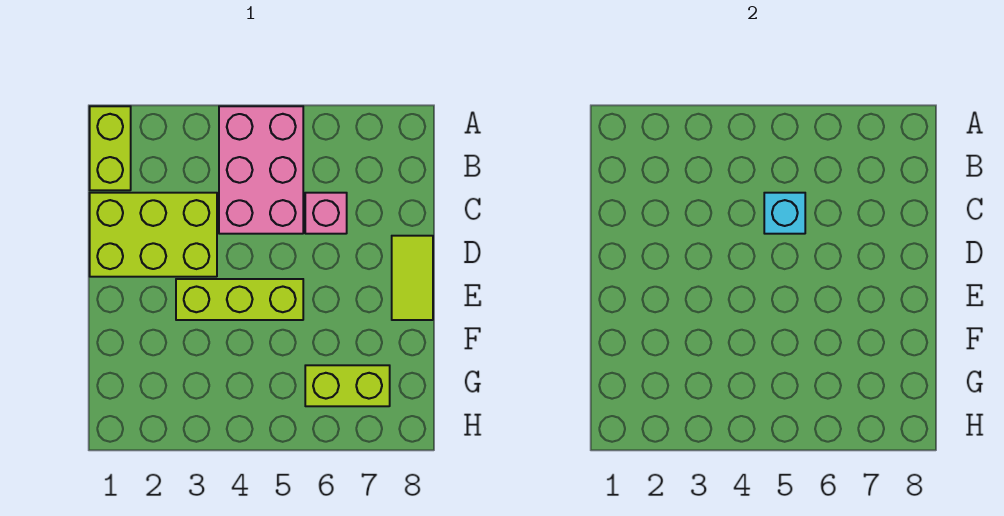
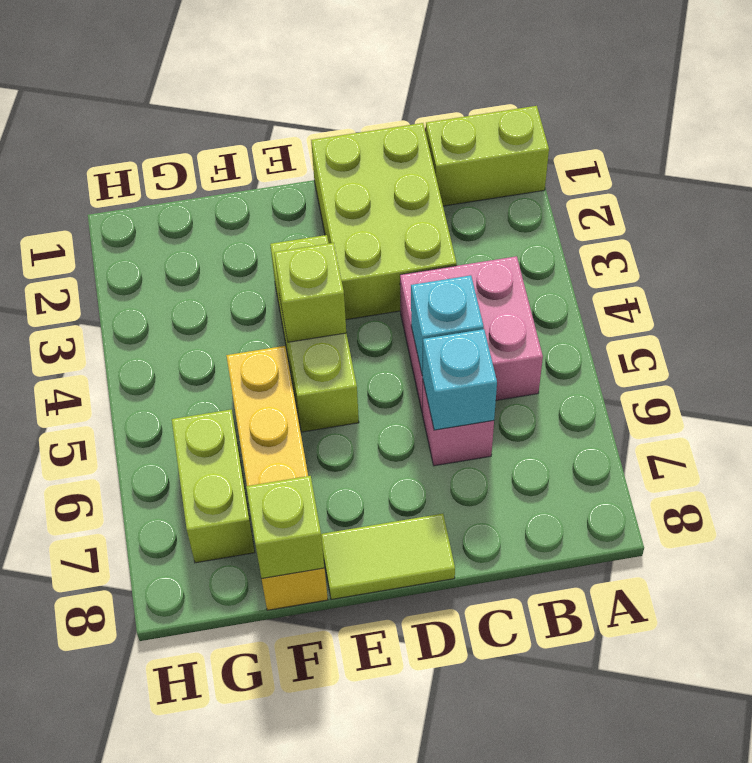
pink 2x3 brick [219,106,303,234] -> pink 2x2 brick [400,256,543,412]
none -> cyan 1x1 brick [422,329,497,430]
none -> lime 1x1 brick [274,243,346,342]
none -> yellow 1x4 brick [226,346,328,610]
none -> lime 1x1 brick [246,476,325,579]

